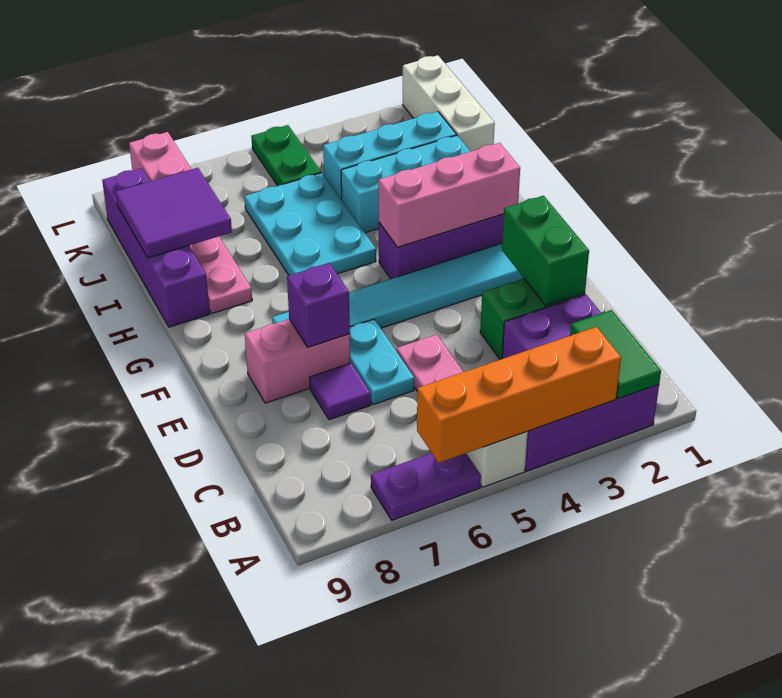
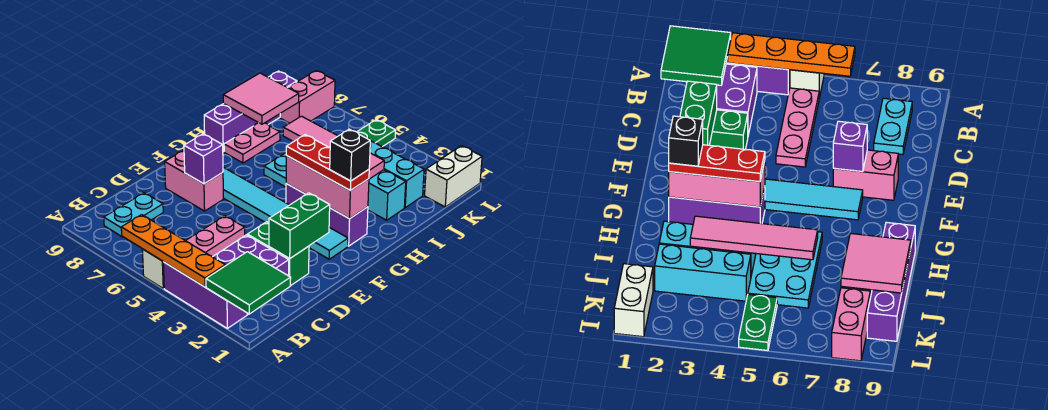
green 1x2 tile [570,310,661,399] -> green 2x2 tile [206,252,291,314]
orange 1x4 brick [417,327,621,463] -> orange 1x4 plate [121,215,225,287]
purple 1x2 plate [371,453,481,520] -> none
cyan 1x2 plate [350,319,414,405] -> cyan 1x2 plate moved to [104,193,163,237]
purple 1x1 tile [310,363,371,420] -> none
none -> red 1x3 plate [286,135,369,191]
none -> black 1x1 brick [330,129,370,181]
none -> pink 1x4 tile [283,116,384,179]
purple 2x2 tile [115,168,232,258] -> pink 2x2 tile [223,73,299,124]
white 1x3 brick [403,55,495,151] -> white 1x2 brick [425,146,482,207]

